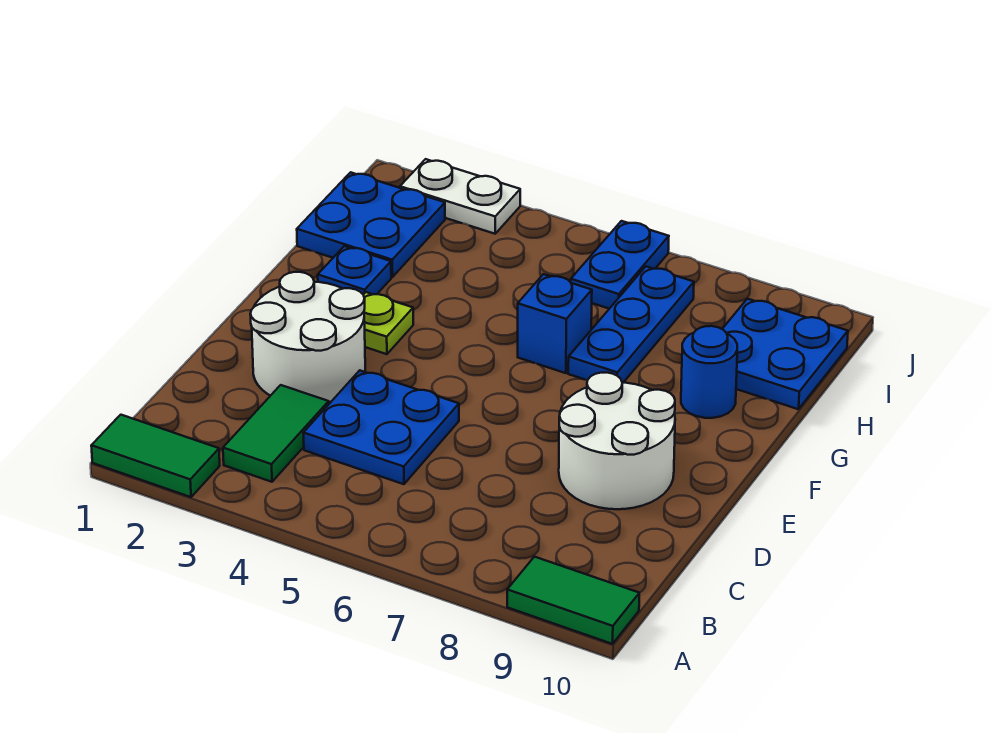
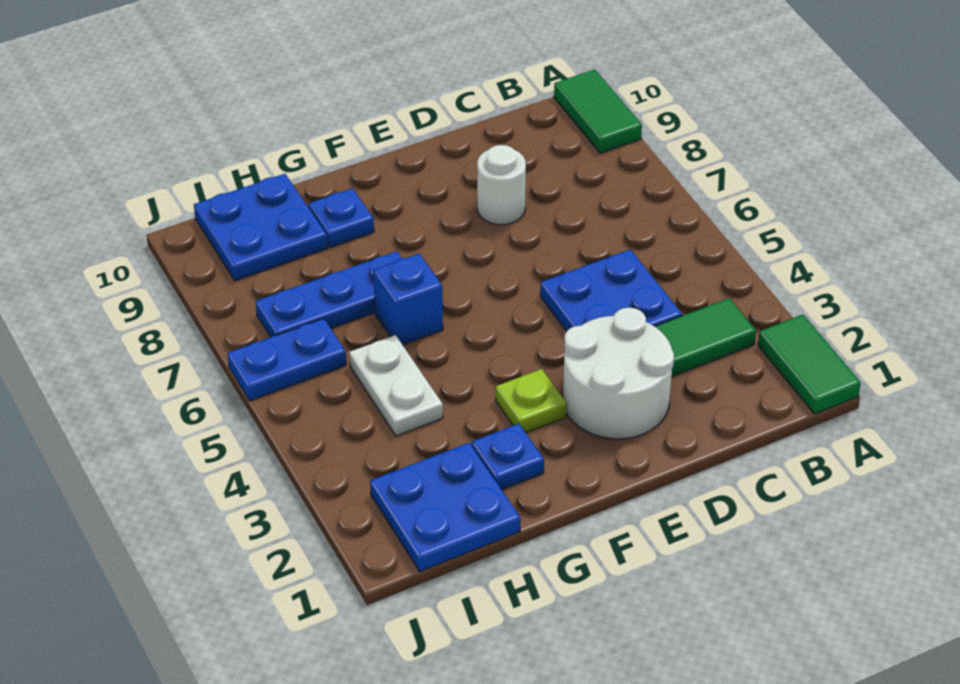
white 2x2 round brick [559,372,675,509] -> white 1x1 round brick [477,145,526,225]
blue 1x1 round brick [681,326,737,418] -> blue 1x1 plate [308,188,374,248]
white 1x2 plate [400,159,520,234] -> white 1x2 plate moved to [349,335,443,436]

